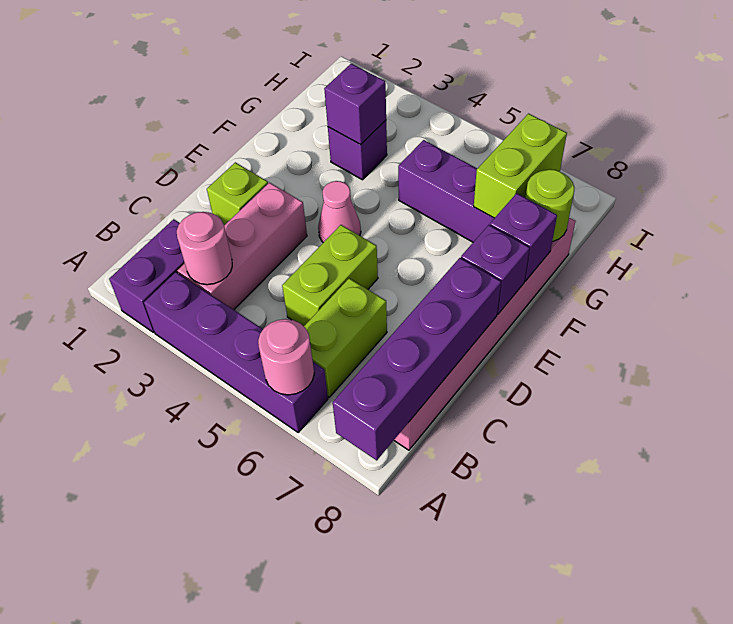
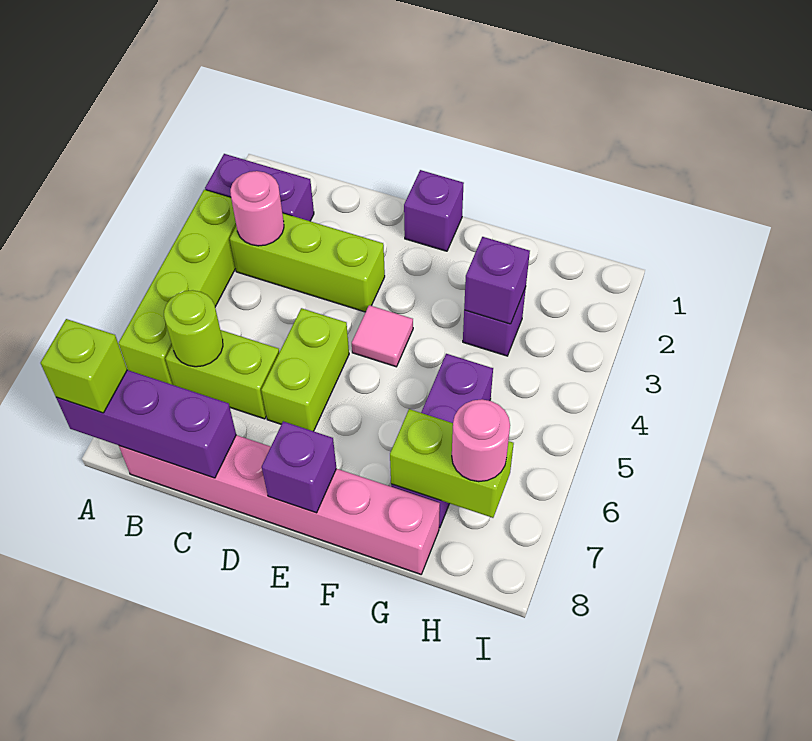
purple 1x4 brick [144,272,328,433] -> lime 1x4 brick [118,190,236,385]
pink 1x1 round brick [258,319,314,395] -> pink 1x1 round brick moved to [452,399,510,482]
purple 1x4 brick [333,258,501,460] -> purple 1x3 brick [56,370,236,478]
pink 1x3 brick [178,183,307,310] -> lime 1x3 brick [230,213,385,312]
lime 1x2 brick [282,225,378,326] -> lime 1x2 brick turned to [261,308,349,431]
lime 1x1 brick [207,162,268,225] -> lime 1x1 brick moved to [41,319,127,413]
pink 1x1 cone [318,181,361,243] -> pink 1x1 tile [352,305,413,367]
purple 1x1 brick [490,193,557,281] -> purple 1x1 brick moved to [404,170,464,251]
lime 1x1 round brick [526,169,574,242] -> lime 1x1 round brick moved to [164,290,223,367]

